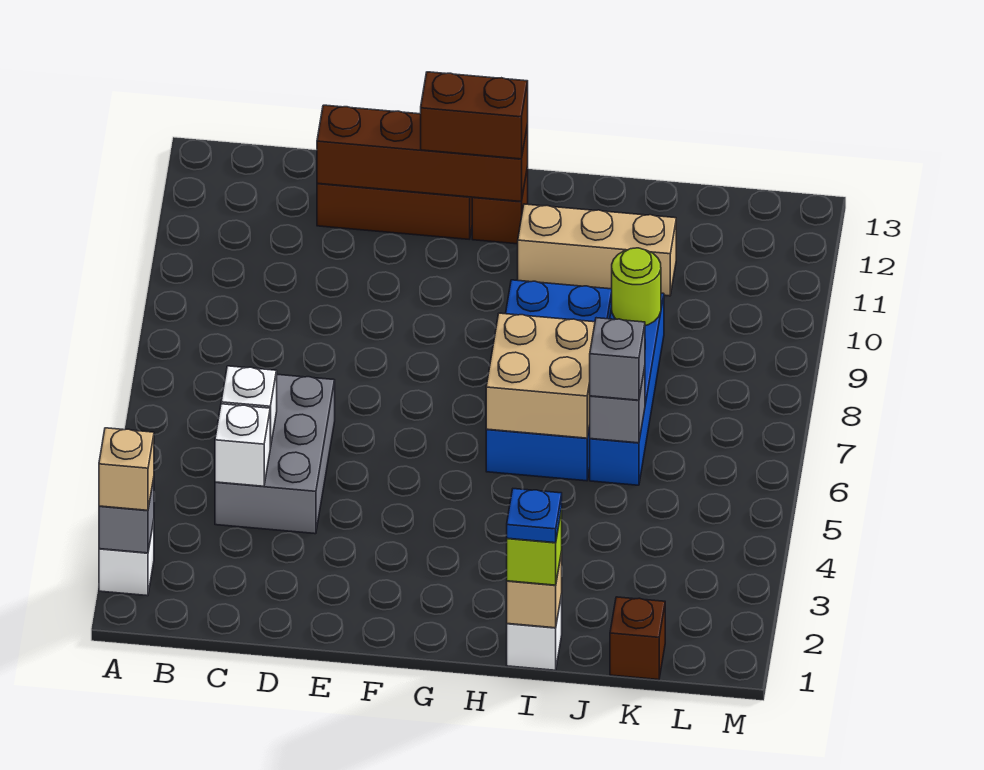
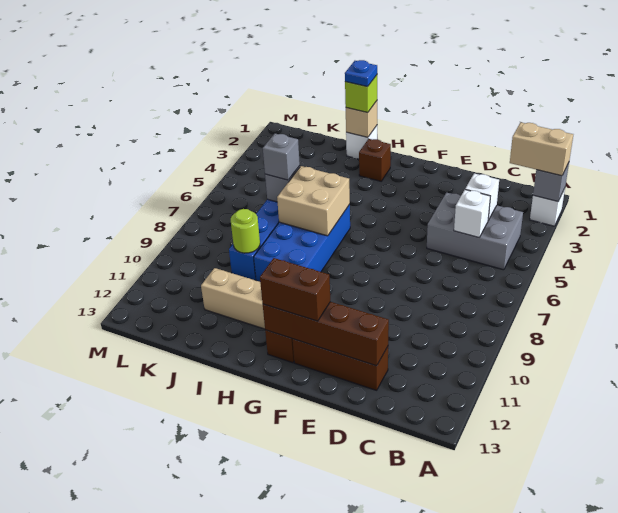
tan 1x1 brick [99,428,154,510] -> tan 1x2 brick [510,122,573,176]
grey 2x3 brick [215,375,335,534] -> grey 2x3 brick turned to [427,193,523,270]
brown 1x1 brick [610,597,665,680] -> brown 1x1 brick moved to [359,139,391,181]

